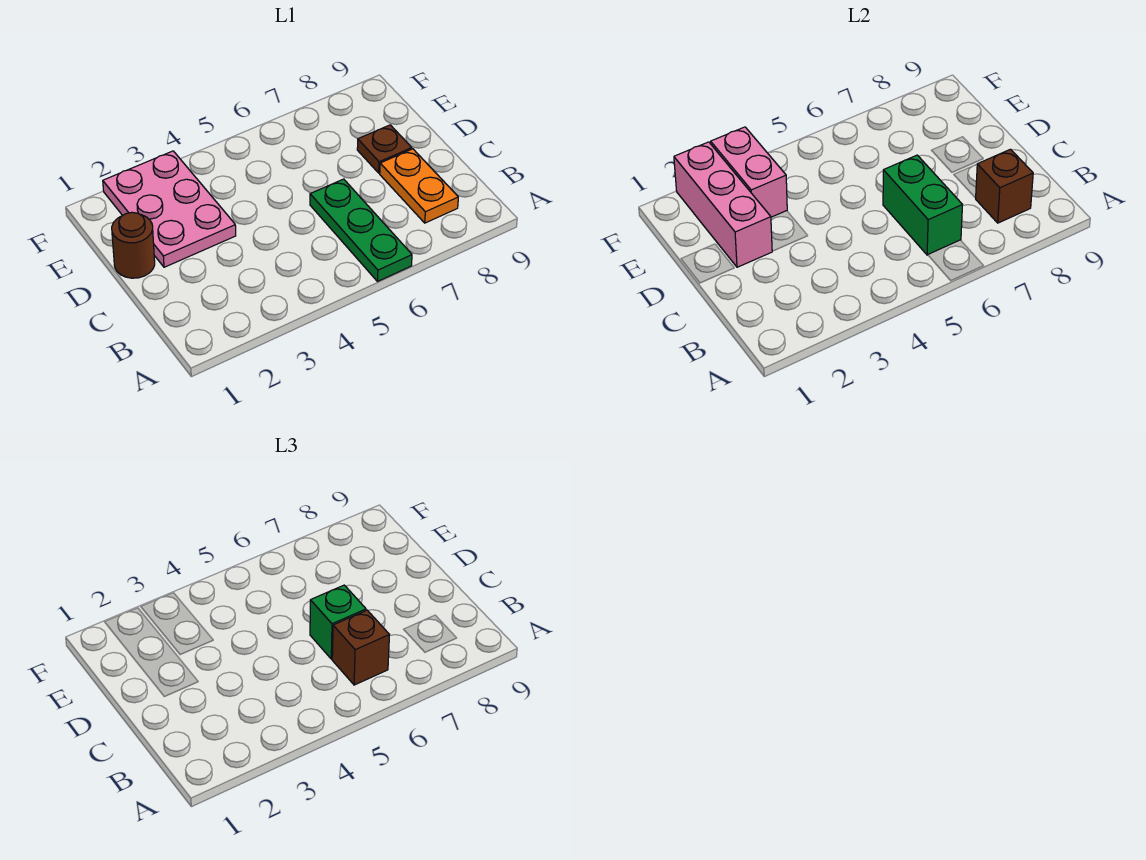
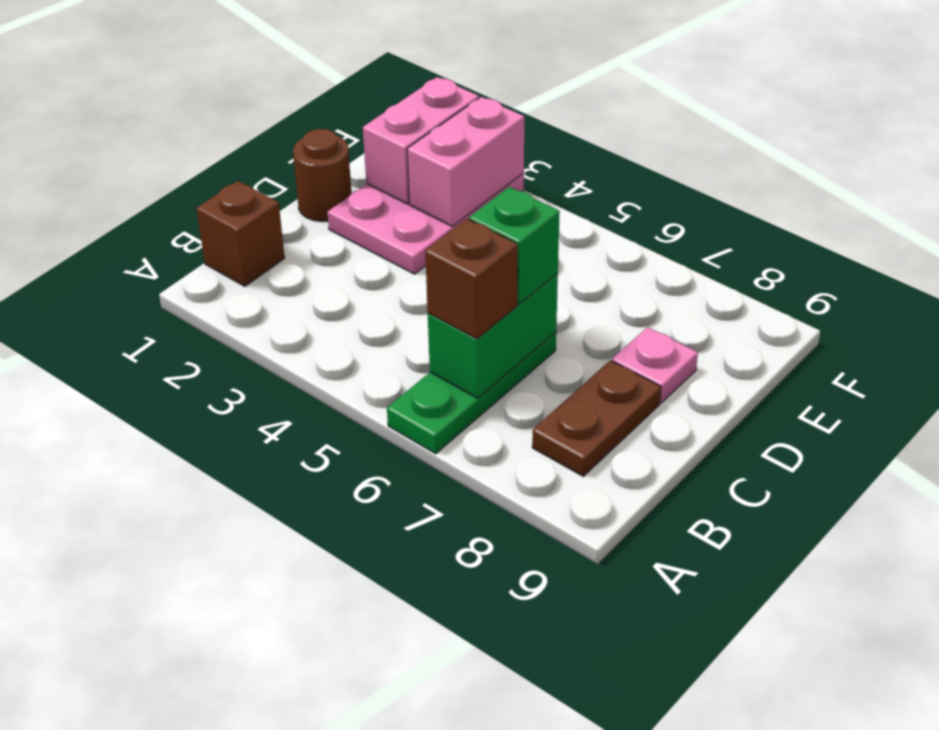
orange 1x2 plate [380,149,458,223] -> brown 1x2 plate [532,360,661,476]
brown 1x1 brick [976,149,1033,223] -> brown 1x1 brick moved to [197,181,285,286]
pink 1x3 brick [674,142,772,267] -> pink 1x2 brick [363,77,479,204]
brown 1x1 plate [357,125,412,173] -> pink 1x1 plate [612,327,698,403]

